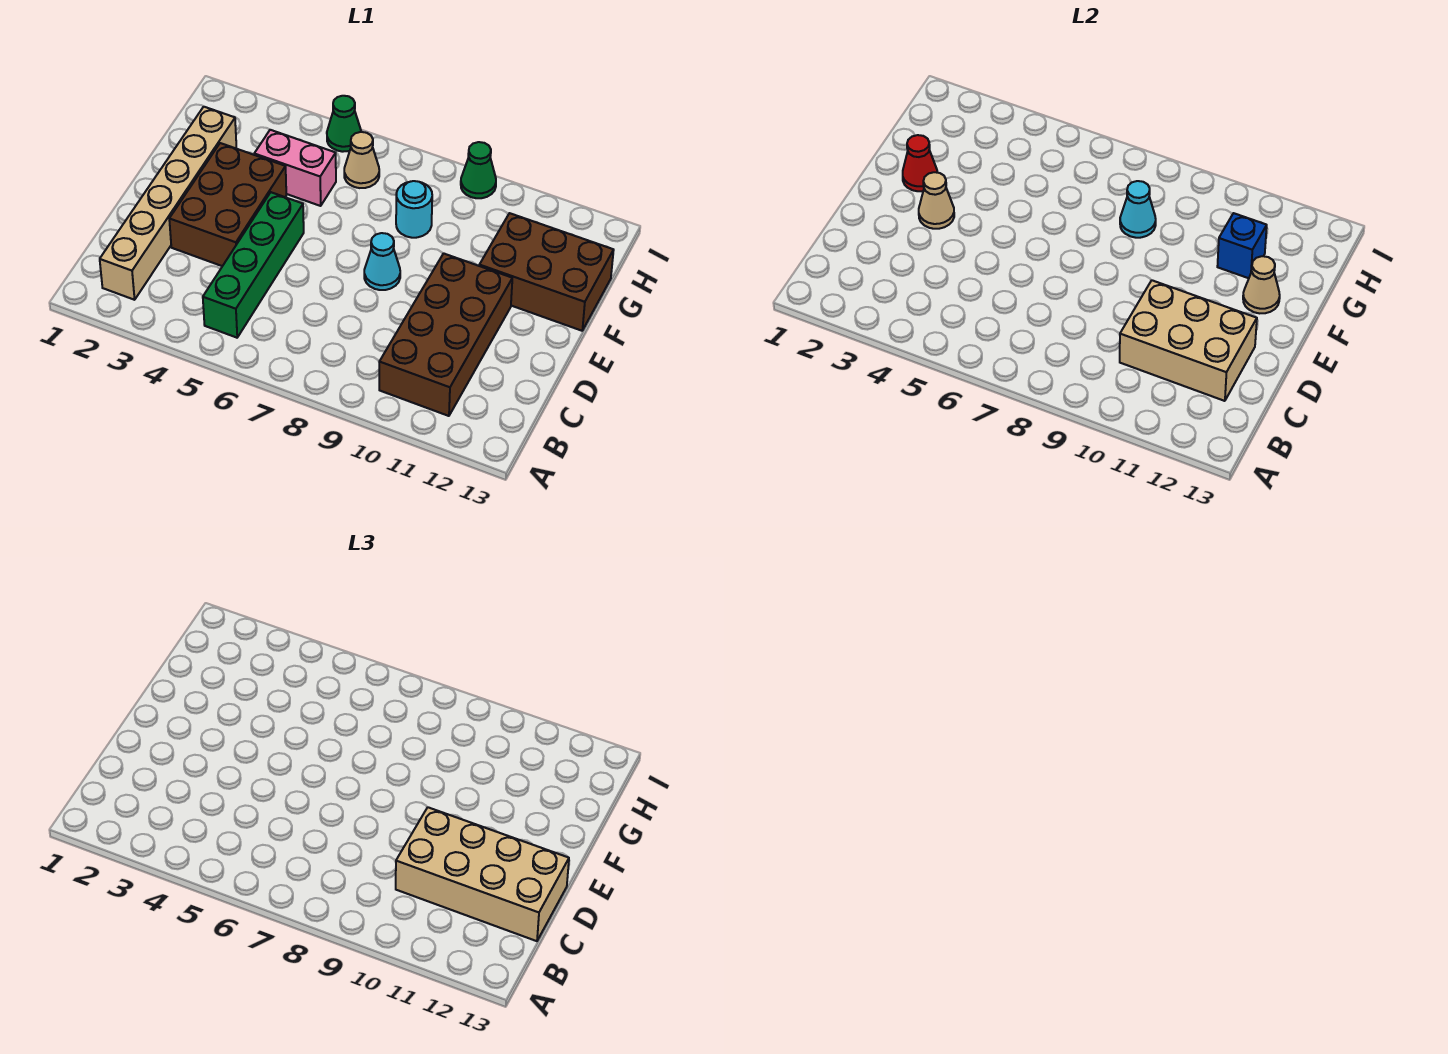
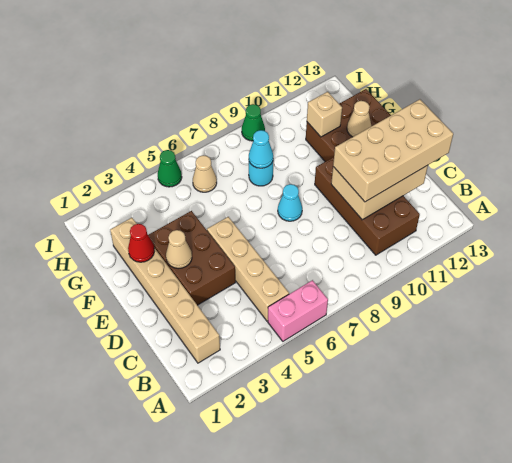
green 1x4 brick [203,192,304,338] -> tan 1x4 brick [207,217,289,321]
pink 1x2 brick [254,130,336,206] -> pink 1x2 brick moved to [268,280,328,341]
blue 1x1 brick [1217,213,1267,278] -> tan 1x1 brick [307,92,342,137]

